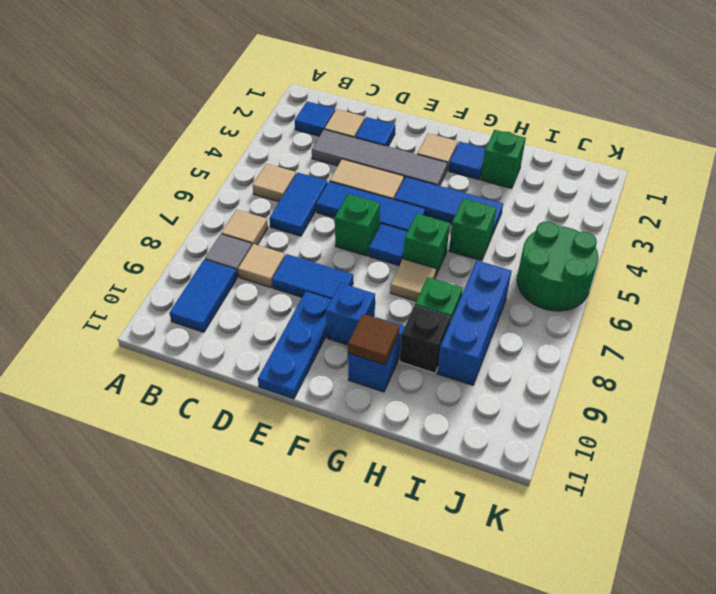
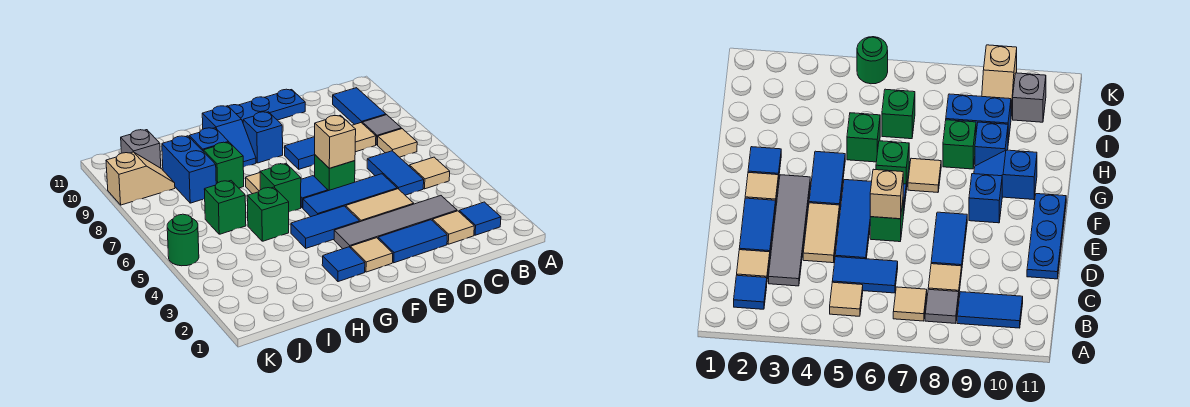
blue 1x1 tile [355,117,395,146] -> blue 1x2 tile [378,220,447,263]
none -> tan 1x1 brick [315,115,356,168]
blue 1x3 plate [258,292,331,399] -> blue 1x3 plate turned to [229,89,305,122]
blue 1x3 tile [394,177,503,235] -> blue 1x2 tile [291,206,360,248]
brown 1x1 tile [348,314,399,365] -> none
green 1x1 brick [481,130,526,188] -> green 1x1 brick moved to [204,181,246,234]
black 1x1 brick [400,306,450,373] -> blue 1x1 brick [189,128,228,151]
blue 1x3 brick [437,260,512,385] -> blue 1x2 brick [162,136,216,203]
green 2x2 round brick [517,221,598,311] -> green 1x1 round brick [167,214,199,266]
none -> tan 1x2 slope [106,152,175,205]
none -> grey 1x1 brick [121,130,161,168]

